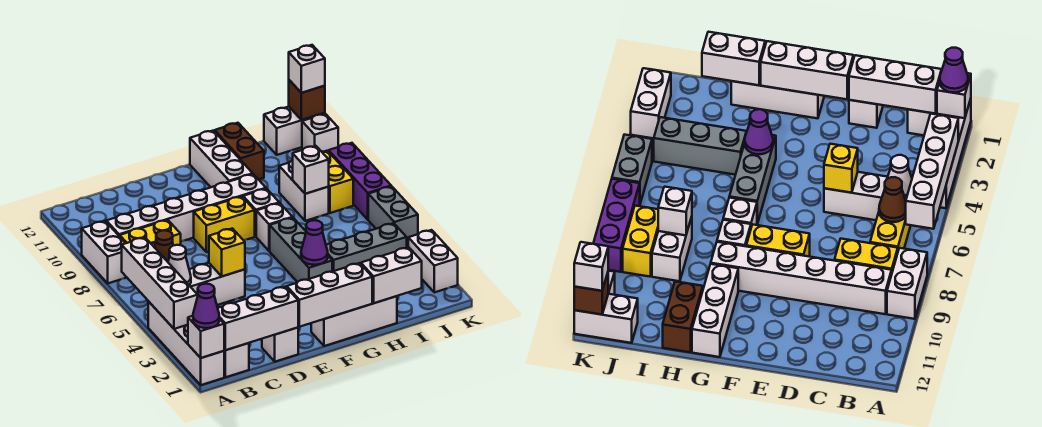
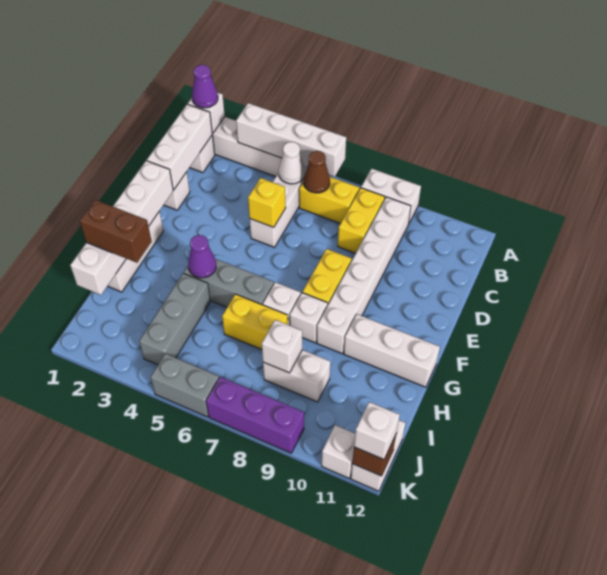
brown 1x2 brick [215,123,264,180] -> brown 1x2 brick moved to [80,200,152,263]
yellow 1x2 brick [322,151,353,213] -> yellow 1x2 brick moved to [222,294,288,349]
white 1x2 brick [408,230,458,292] -> none

